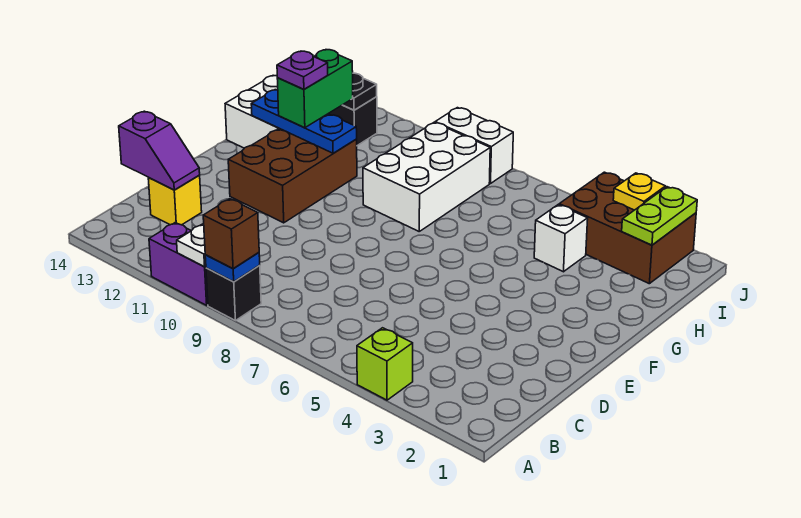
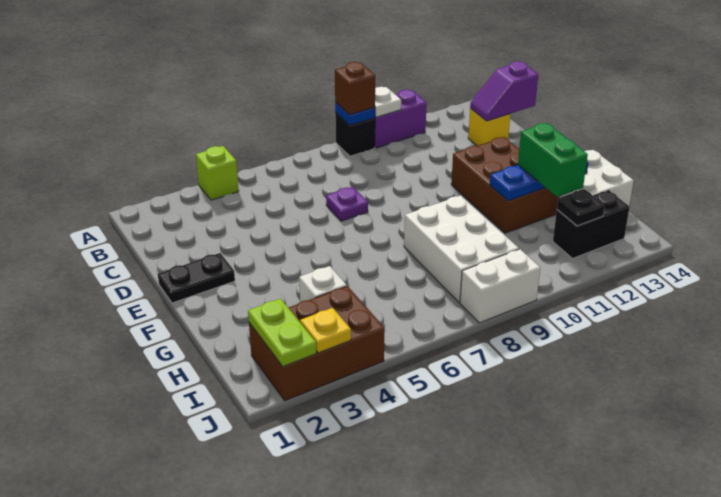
none -> black 1x2 plate [158,253,235,303]
purple 1x1 plate [277,51,328,89] -> purple 1x1 plate moved to [326,187,368,221]

